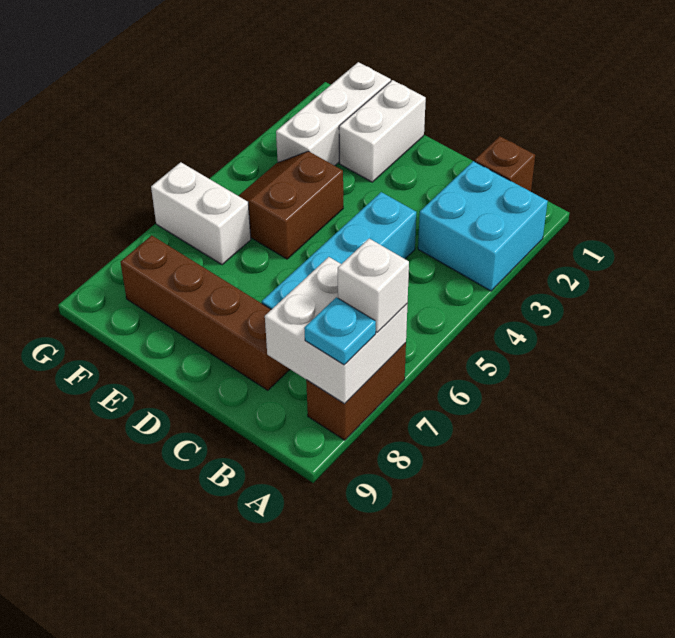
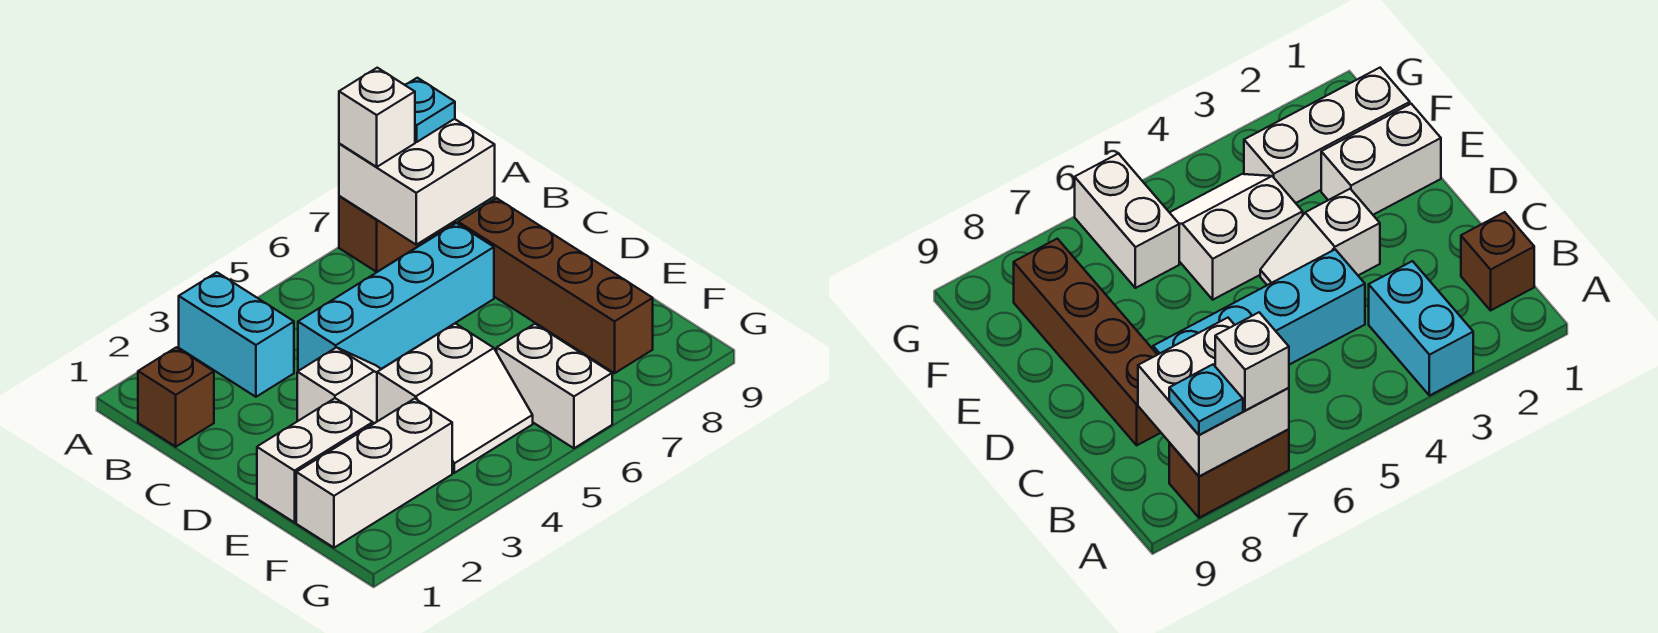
cyan 2x2 brick [418,161,548,291] -> cyan 1x2 brick [179,272,294,397]
none -> white 1x2 slope [297,347,381,424]
brown 2x2 slope [239,151,343,259] -> white 2x2 slope [377,323,533,473]

